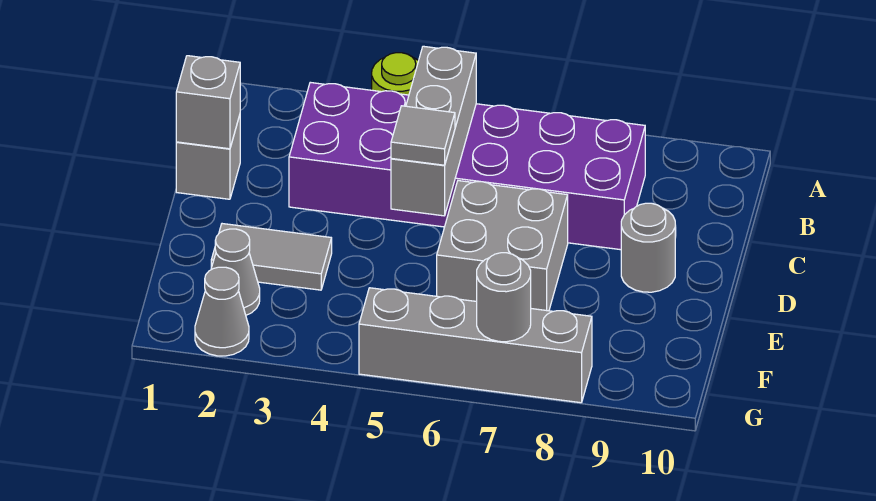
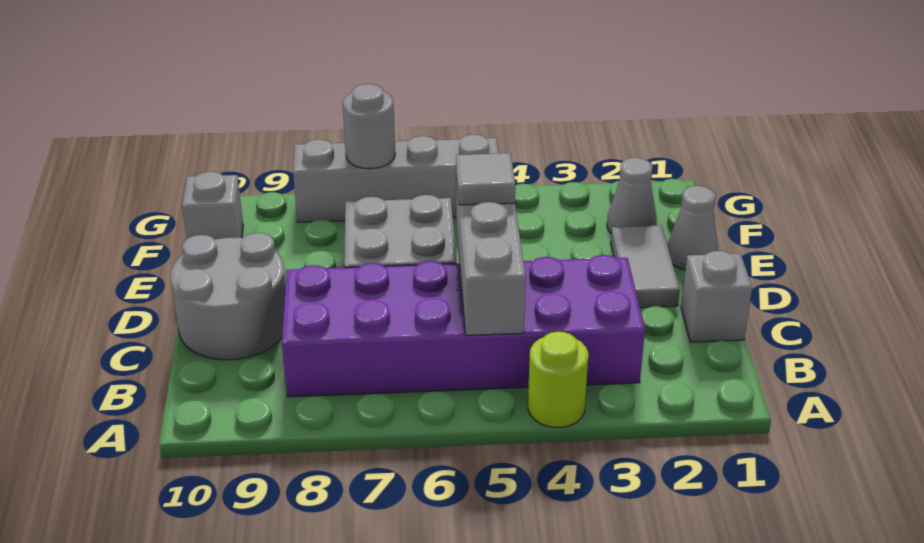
grey 1x1 brick [176,56,240,149] -> grey 1x1 brick moved to [182,172,243,240]
grey 1x1 round brick [621,203,675,292] -> grey 2x2 round brick [170,233,286,360]
grey 1x2 tile [211,224,332,290] -> grey 1x2 tile turned to [611,225,680,308]
grey 1x1 cone [195,267,249,356] -> grey 1x1 cone moved to [668,186,718,270]

